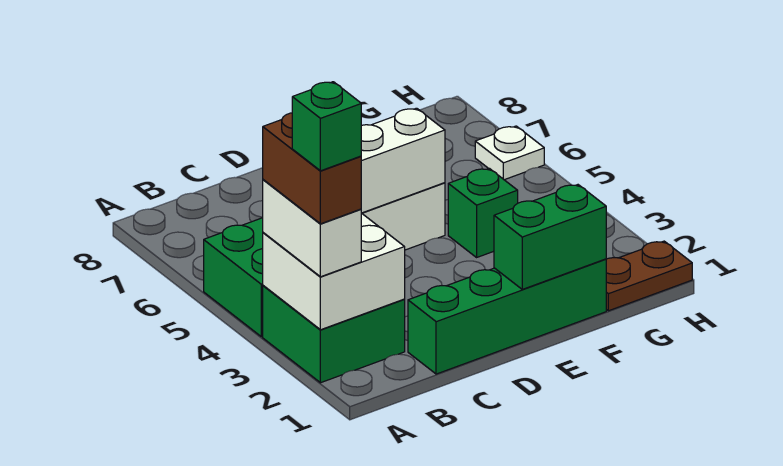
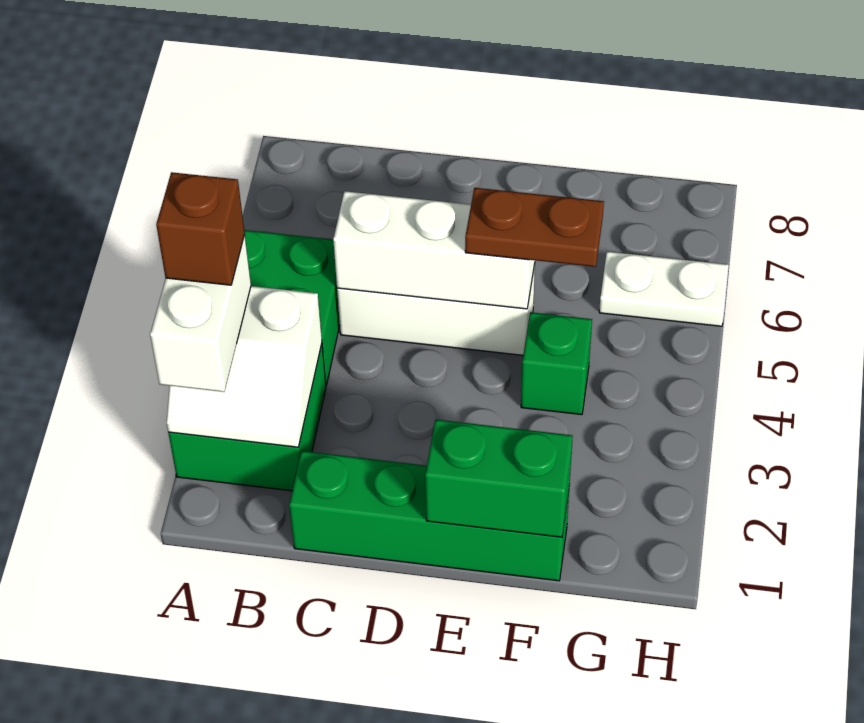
white 2x2 brick [263,213,405,330] -> white 2x2 slope [167,286,322,447]
brown 1x2 brick [263,113,361,224] -> brown 1x1 brick [156,172,245,285]
green 1x1 brick [292,82,361,171] -> none
brown 1x2 plate [606,241,692,311] -> brown 1x2 plate moved to [465,188,604,267]
white 1x1 plate [475,126,544,180] -> white 1x2 plate [599,252,729,326]

